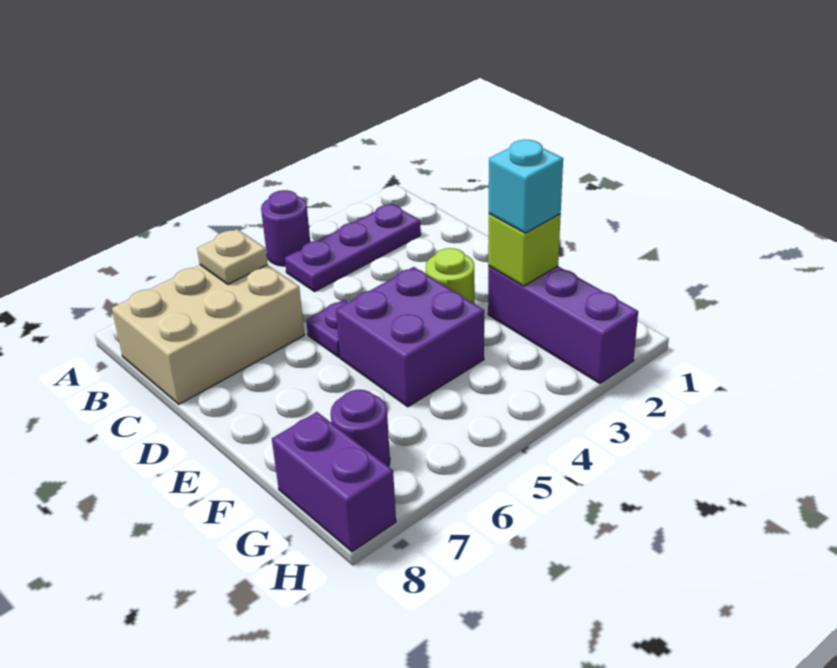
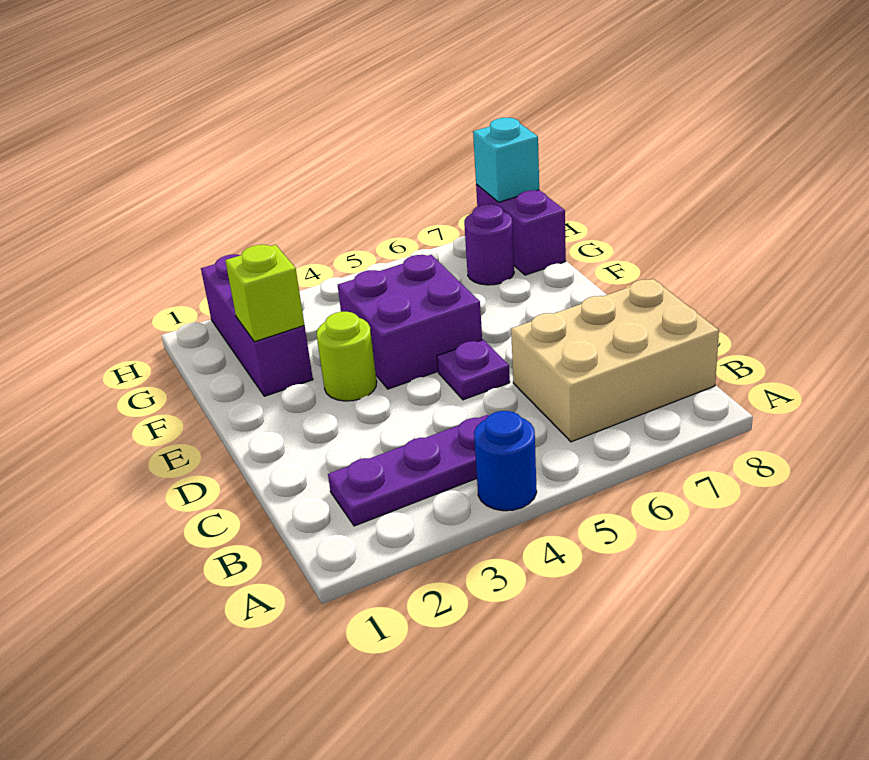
purple 1x1 round brick [261,190,310,266] -> blue 1x1 round brick [474,411,537,511]
tan 1x1 plate [197,229,268,284] -> none
cyan 1x1 brick [489,140,563,233] -> cyan 1x1 brick moved to [473,118,539,202]

